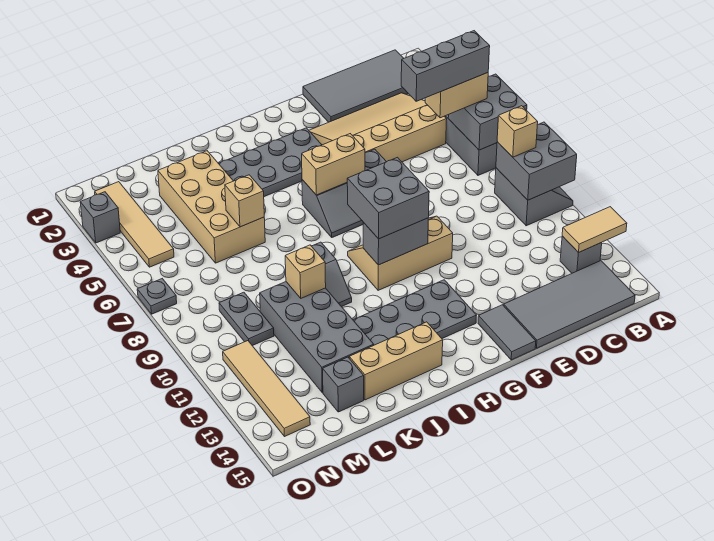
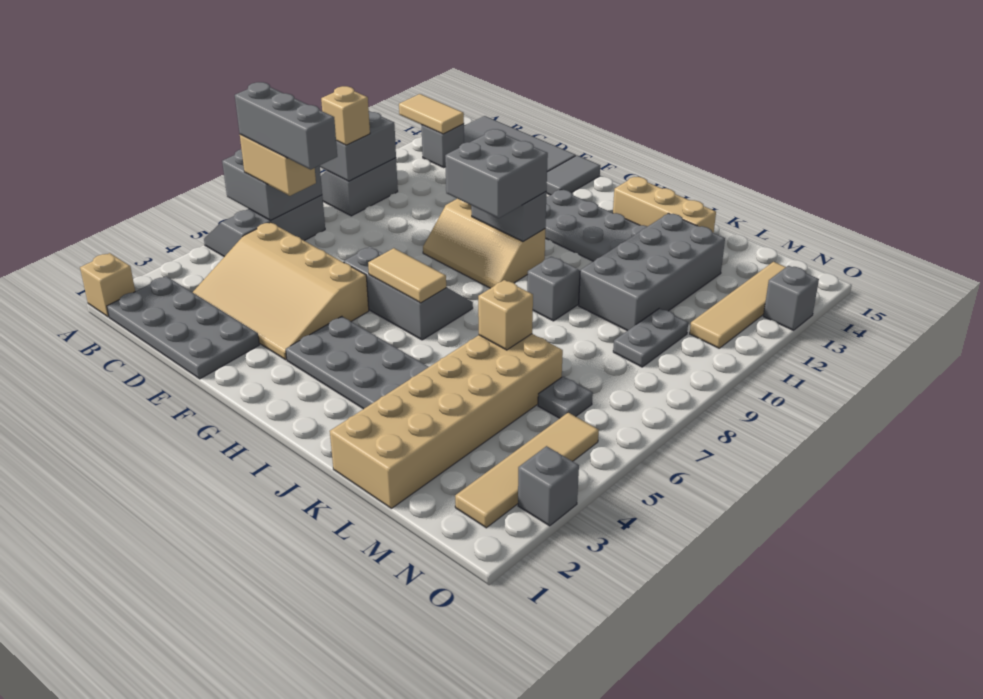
grey 2x4 tile [303,50,408,122] -> grey 2x4 plate [107,276,259,379]
tan 1x2 brick [302,134,365,195] -> tan 1x2 tile [368,248,446,303]
tan 2x4 brick [158,151,265,263] -> tan 2x6 brick [330,334,563,508]
tan 1x1 brick [285,245,326,298] -> tan 1x1 brick moved to [80,253,135,317]
grey 1x1 brick [323,357,364,412] -> grey 1x1 brick moved to [763,266,819,330]
grey 1x1 plate [137,279,177,314] -> grey 1x1 plate moved to [538,376,593,418]

